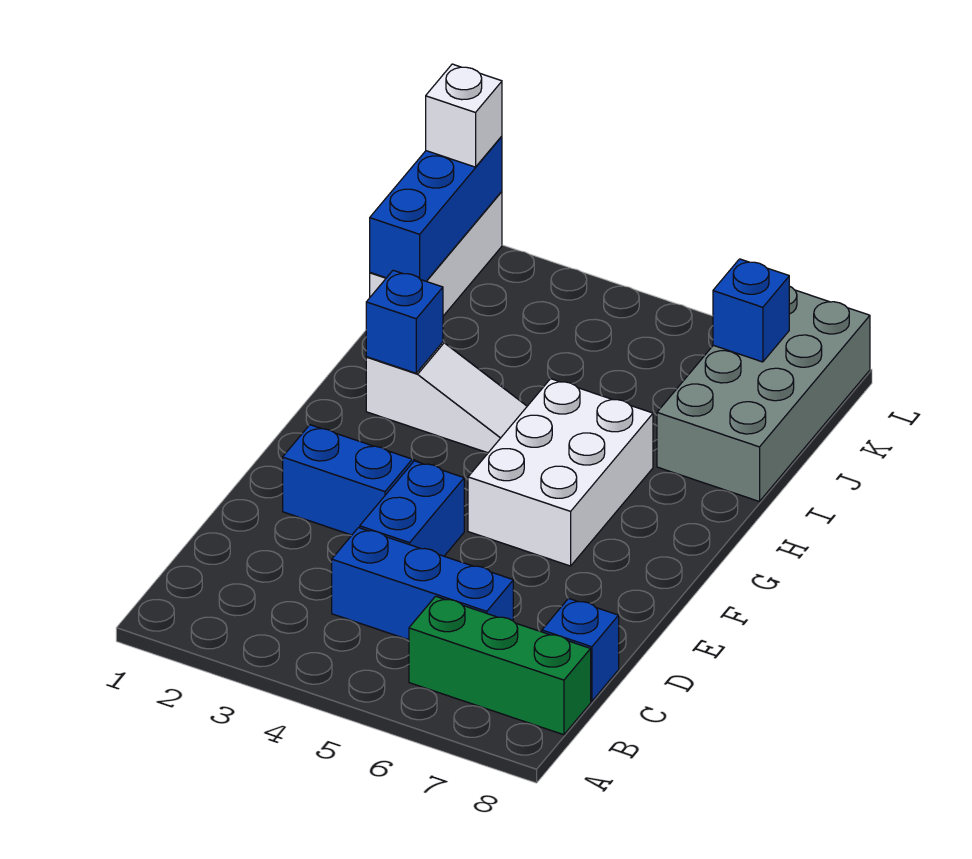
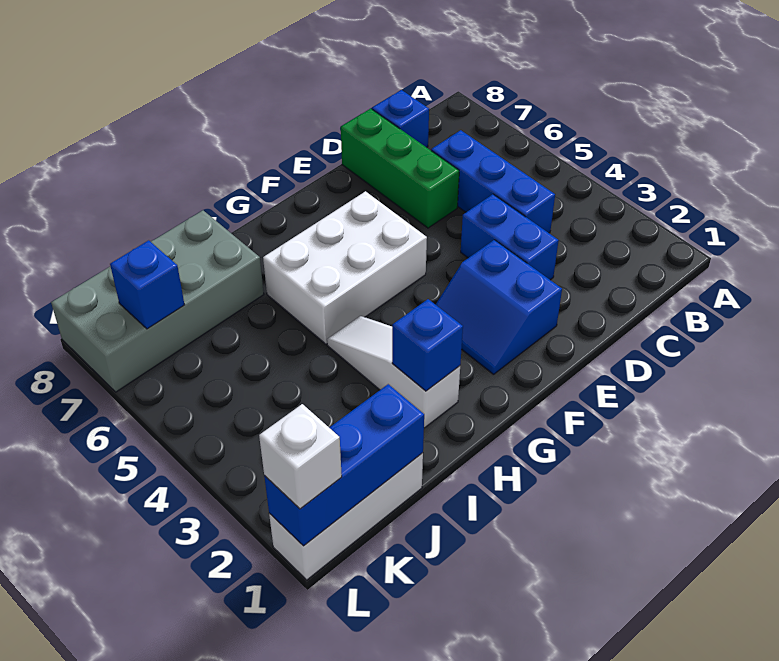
green 1x3 brick [409,596,591,735] -> green 1x3 brick moved to [341,109,459,228]
blue 1x2 brick [360,461,464,556] -> blue 1x2 brick turned to [461,194,559,280]

